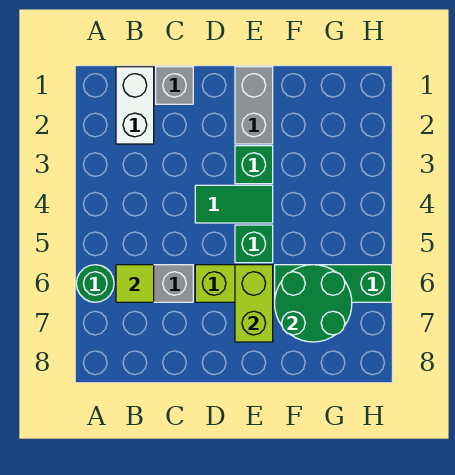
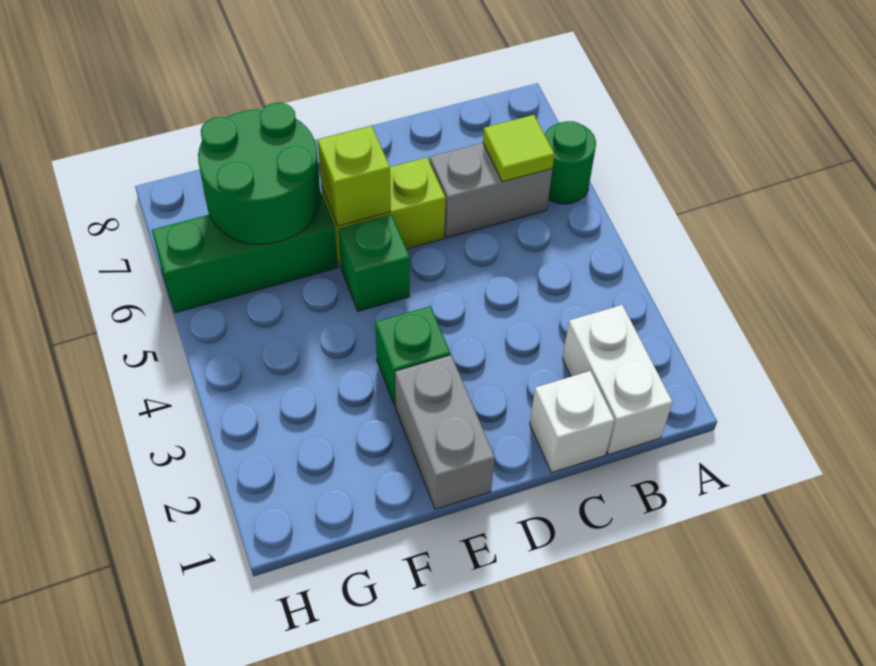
grey 1x1 brick [156,67,193,104] -> white 1x1 brick [530,371,614,473]
green 1x2 tile [195,185,273,223] -> none
lime 1x2 brick [235,265,273,342] -> lime 1x1 brick [318,126,391,226]

